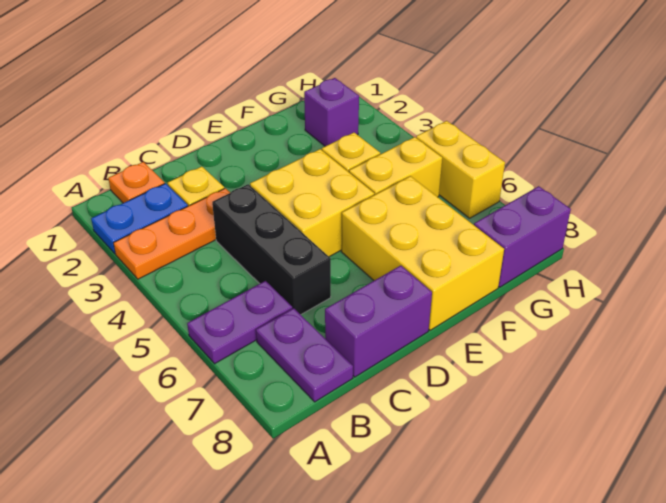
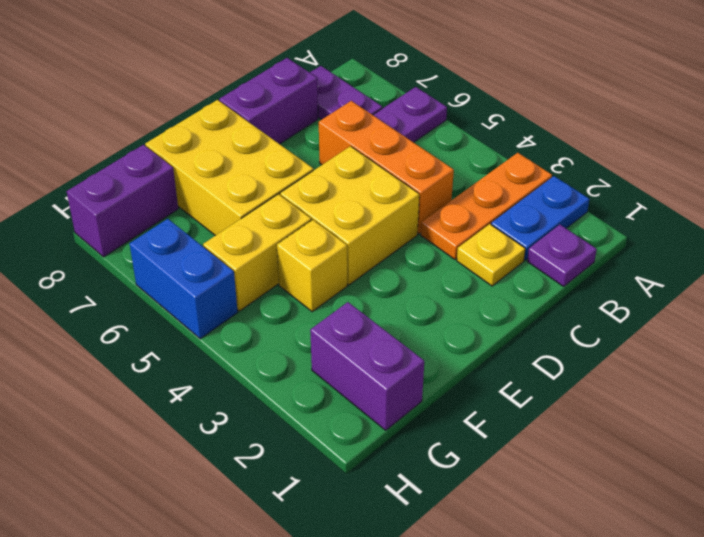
orange 1x1 plate [108,162,165,203] -> purple 1x1 plate [527,225,597,287]
black 1x3 brick [212,184,331,315] -> orange 1x3 brick [319,101,454,234]
purple 1x1 brick [304,78,359,146] -> purple 1x2 brick [310,302,424,430]
yellow 1x2 brick [416,121,505,218] -> blue 1x2 brick [129,219,238,339]

